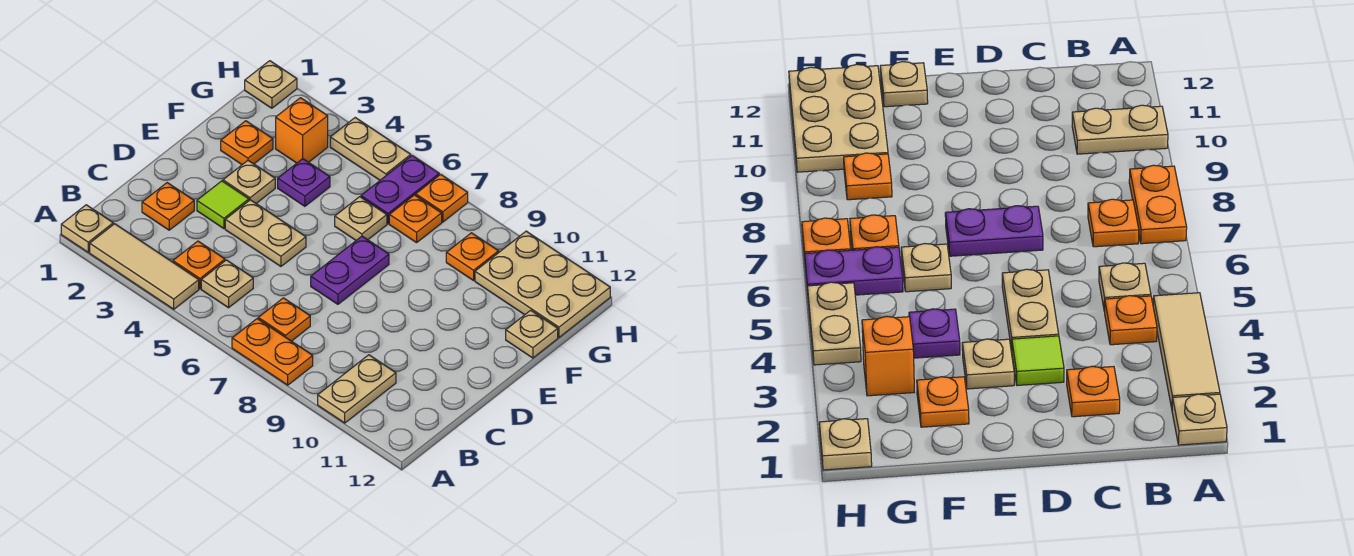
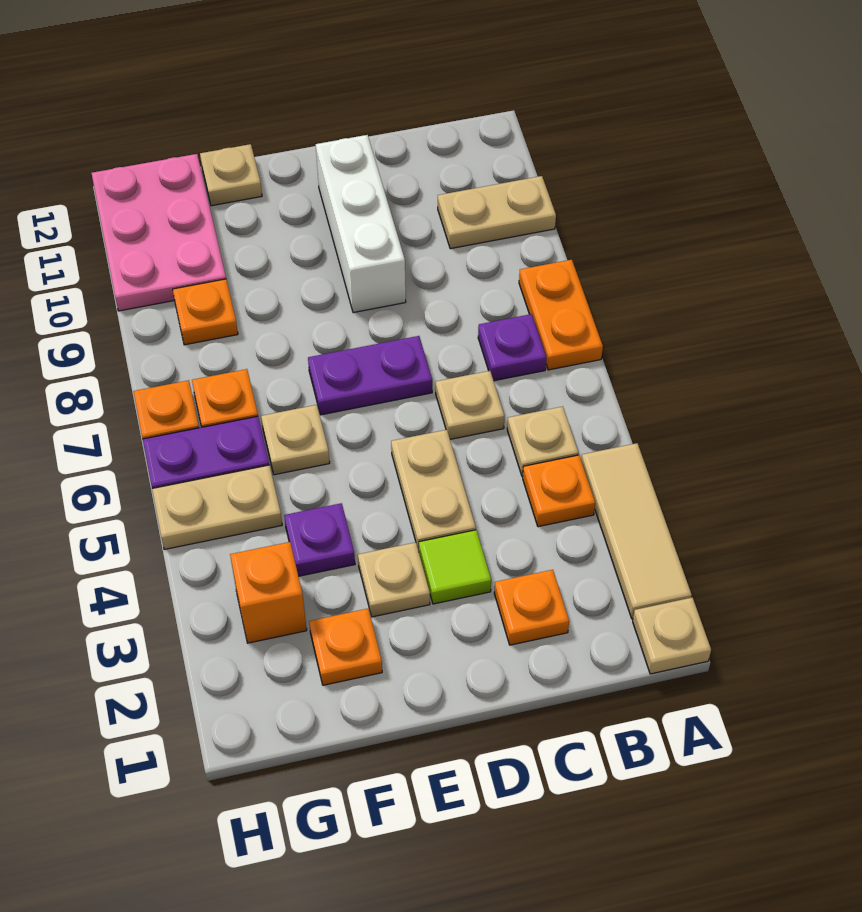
orange 1x1 plate [258,298,310,341] -> purple 1x1 plate [478,314,546,381]
none -> white 1x3 brick [316,135,406,313]
tan 2x3 plate [475,231,610,337] -> pink 2x3 plate [92,154,226,311]
tan 1x1 plate [245,61,297,108] -> tan 1x1 plate moved to [436,371,504,439]
tan 1x2 plate [330,118,411,180] -> tan 1x2 plate turned to [152,465,282,550]

